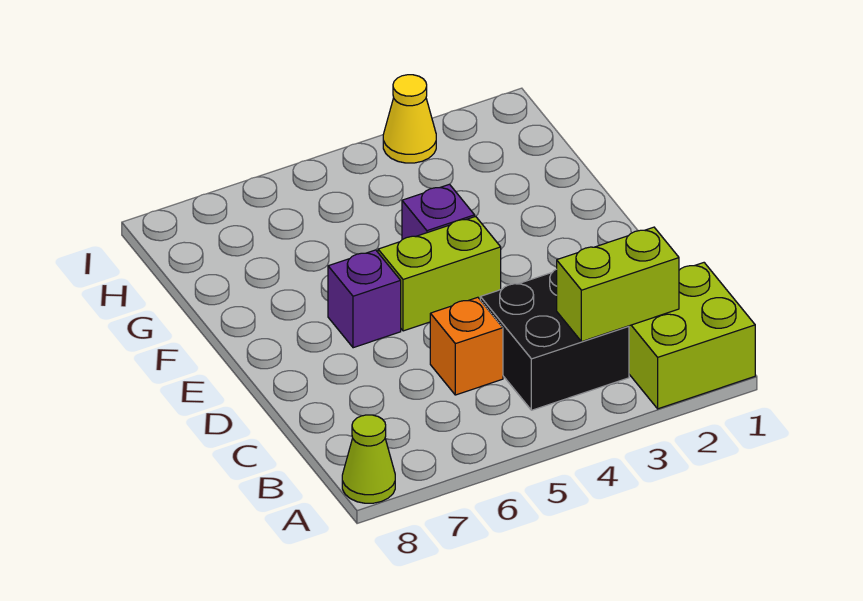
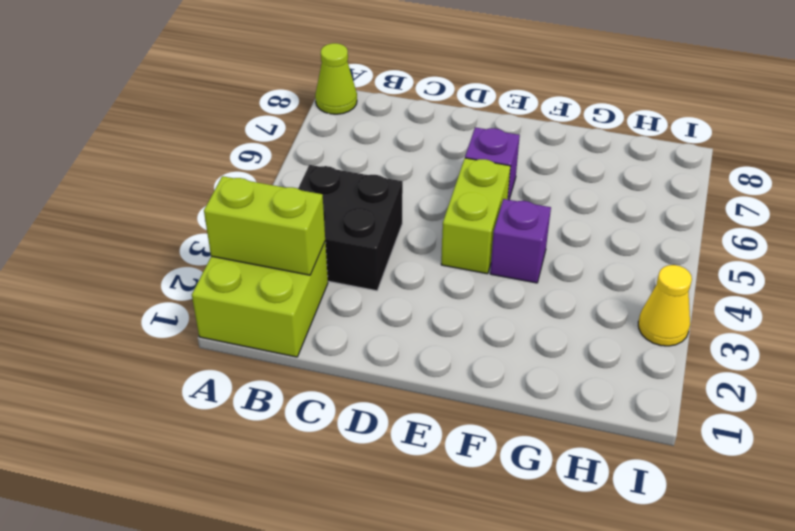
lime 1x2 brick [557,227,679,342] -> lime 1x2 brick turned to [204,176,325,275]
orange 1x1 brick [430,297,503,395] -> none

